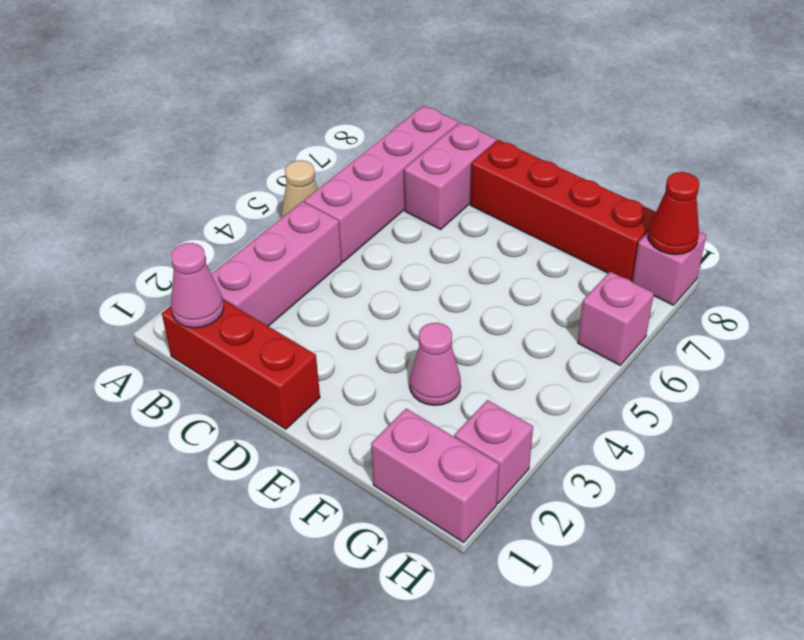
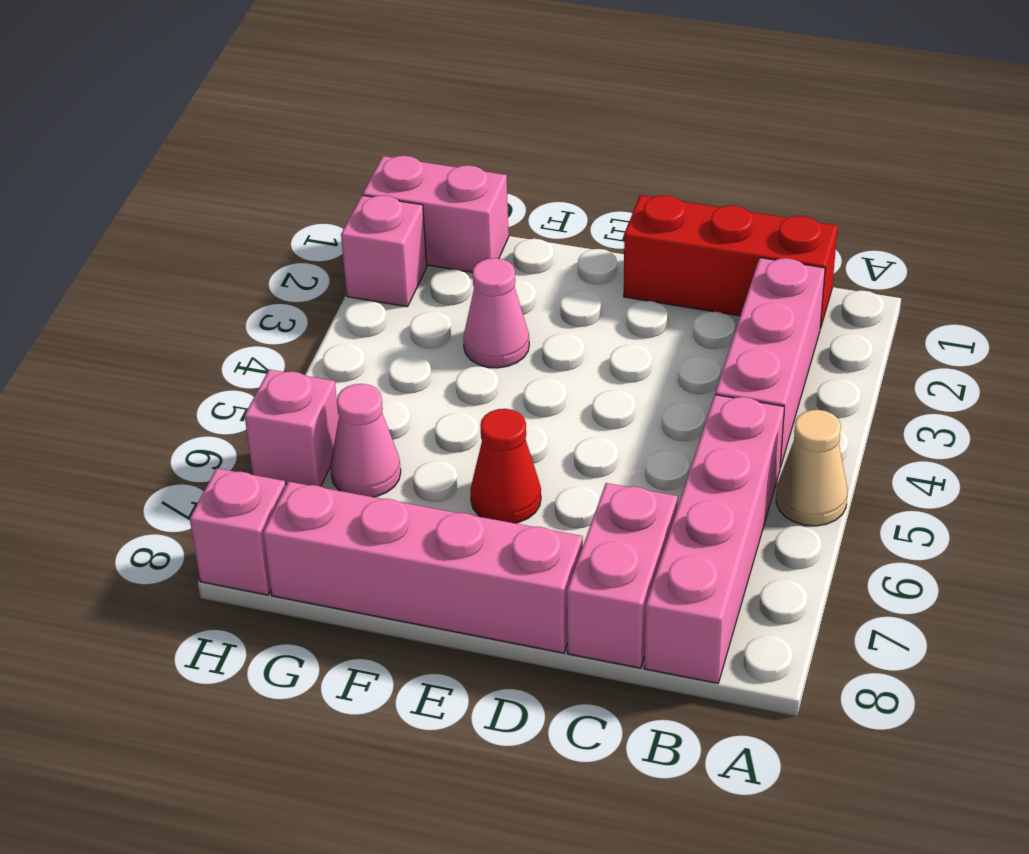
pink 1x1 cone [171,243,224,328] -> pink 1x1 cone moved to [330,384,401,497]
red 1x4 brick [470,140,656,281] -> pink 1x4 brick [263,482,583,653]
red 1x1 cone [648,172,699,255] -> red 1x1 cone moved to [470,409,541,523]

